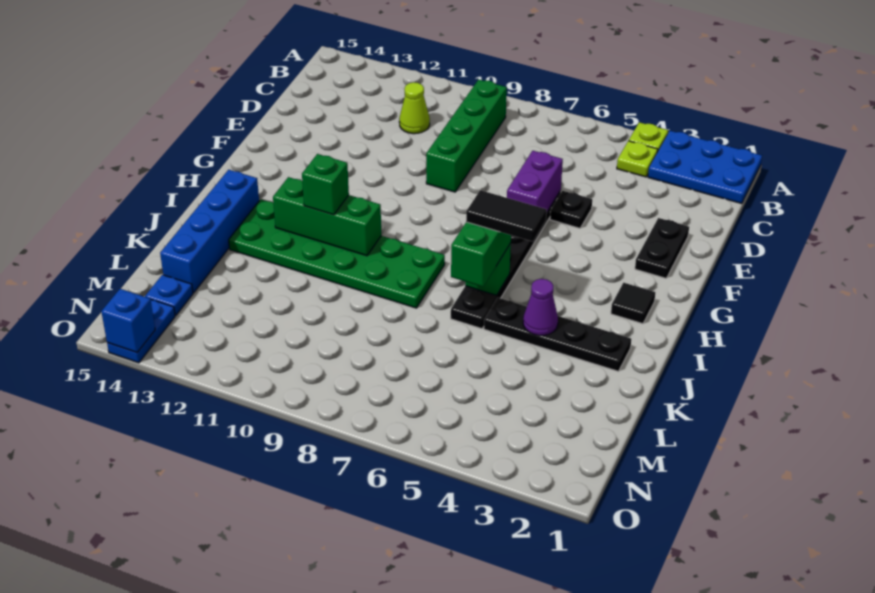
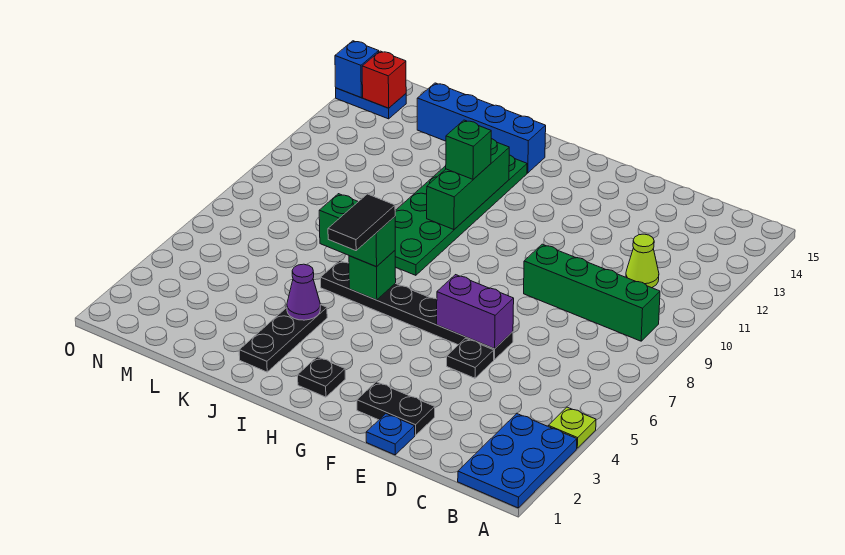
lime 1x1 plate [617,141,658,177] -> none
black 1x1 tile [611,283,655,324] -> black 1x1 plate [298,357,345,397]
black 1x4 plate [484,298,631,371] -> black 1x3 plate [239,305,327,372]
blue 1x1 plate [145,275,193,315] -> blue 1x1 plate moved to [366,414,415,455]
none -> red 1x1 brick [362,51,406,108]

